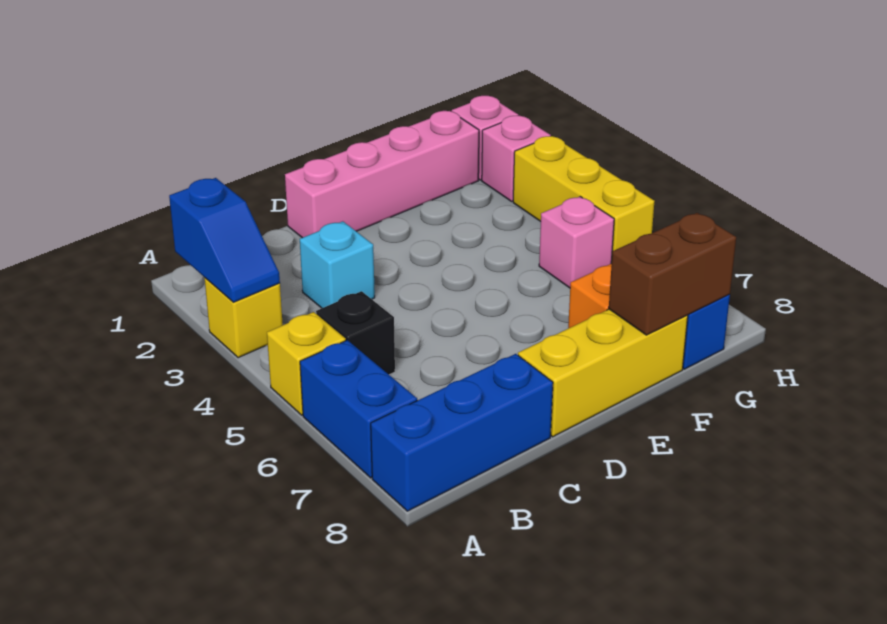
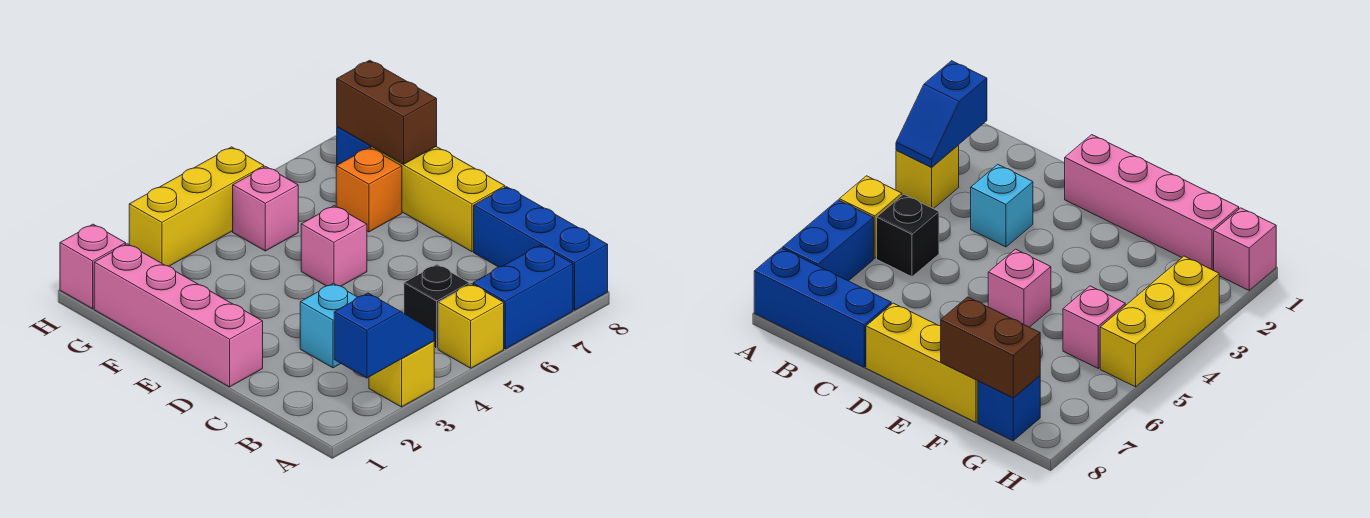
pink 1x1 brick [482,116,551,201] -> pink 1x1 brick moved to [301,206,367,286]

